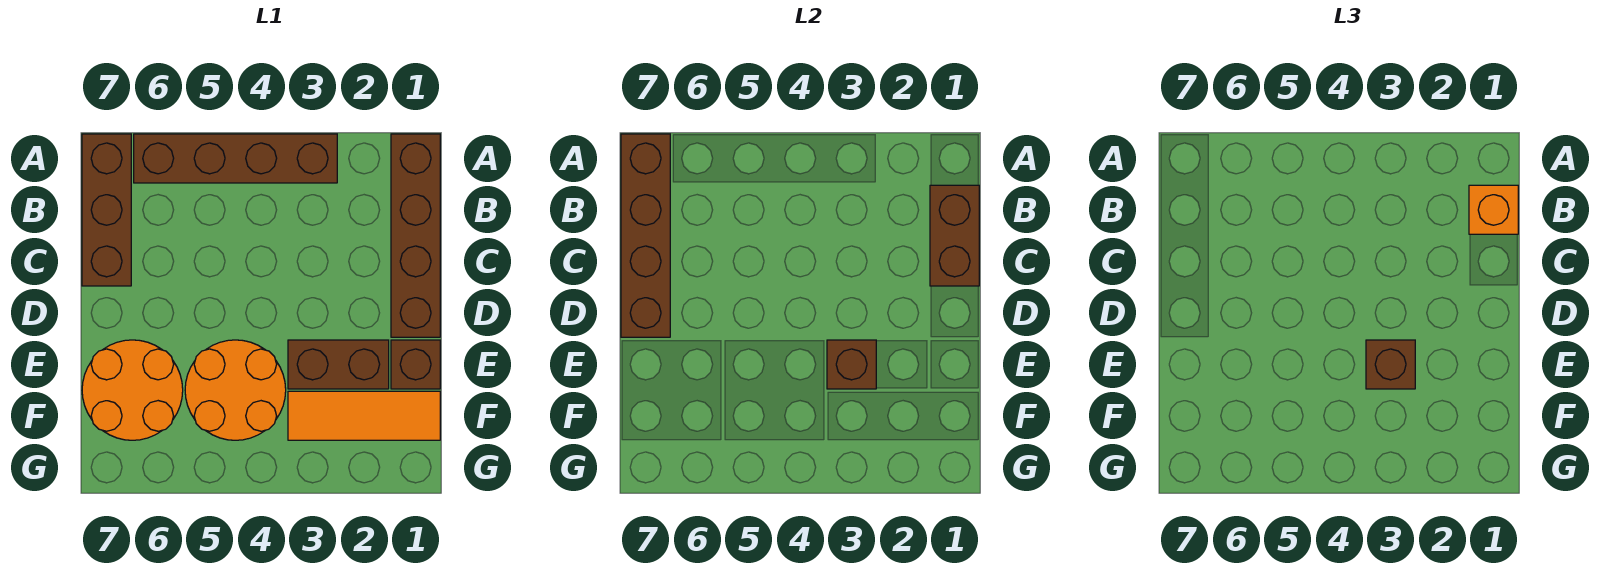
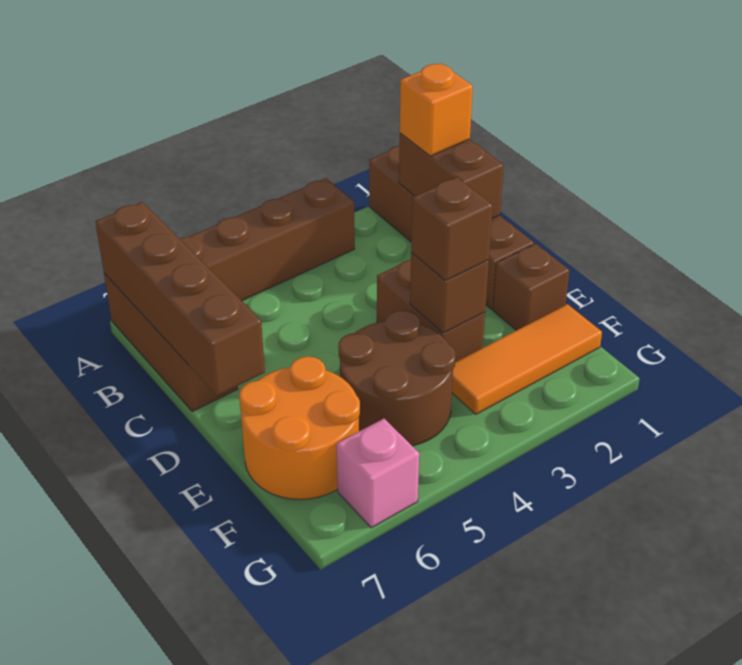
brown 1x2 brick [288,340,389,389] -> brown 1x2 brick turned to [377,260,485,362]
orange 2x2 round brick [185,340,286,440] -> brown 2x2 round brick [338,311,456,446]
none -> pink 1x1 brick [337,419,419,528]

